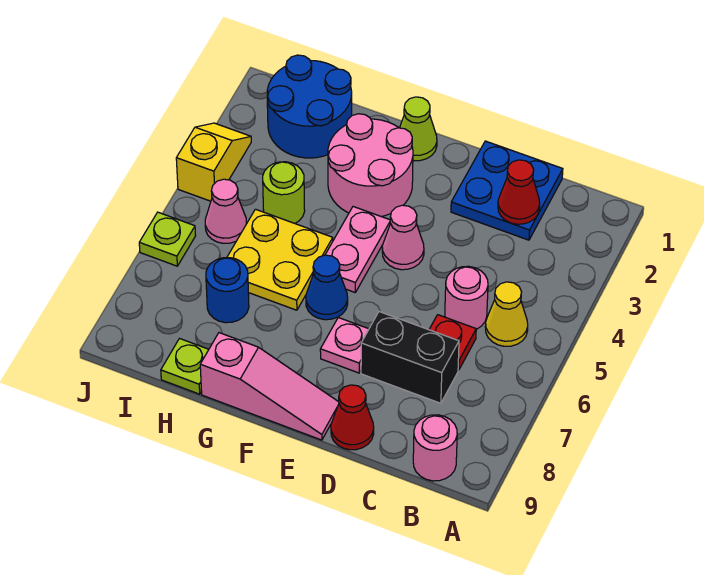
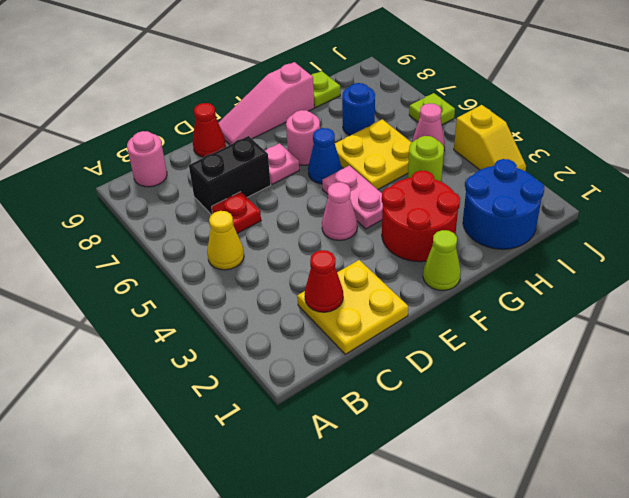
blue 2x2 plate [451,141,563,240] -> yellow 2x2 plate [297,260,408,354]
pink 1x1 round brick [445,266,488,329] -> pink 1x1 round brick moved to [286,110,320,165]
pink 2x2 round brick [328,114,413,217] -> red 2x2 round brick [382,171,460,262]

